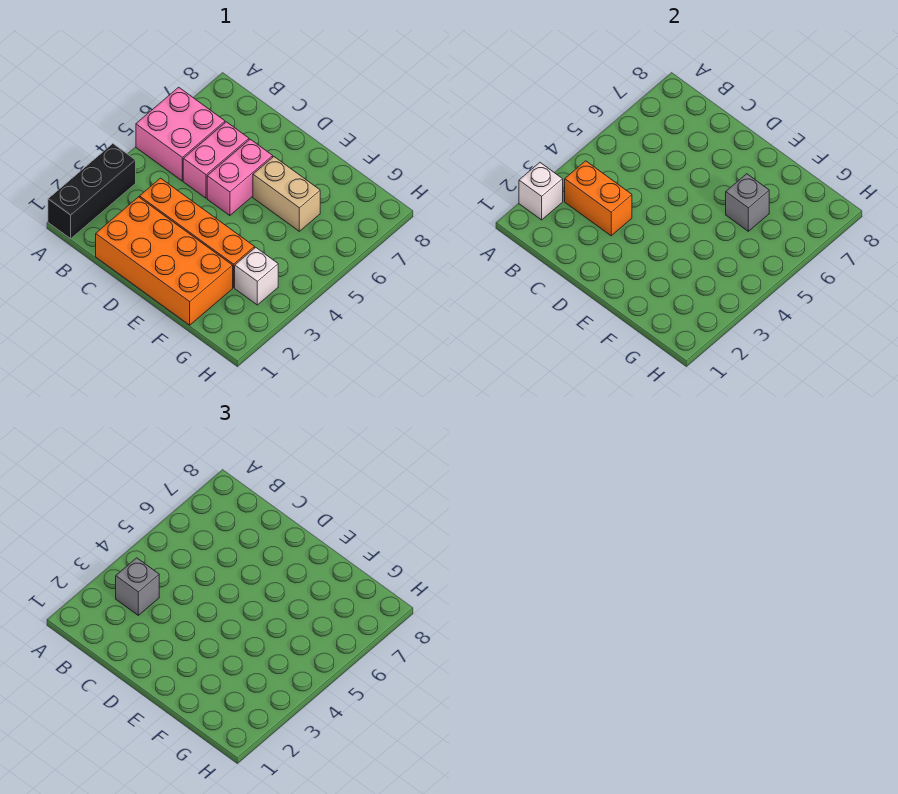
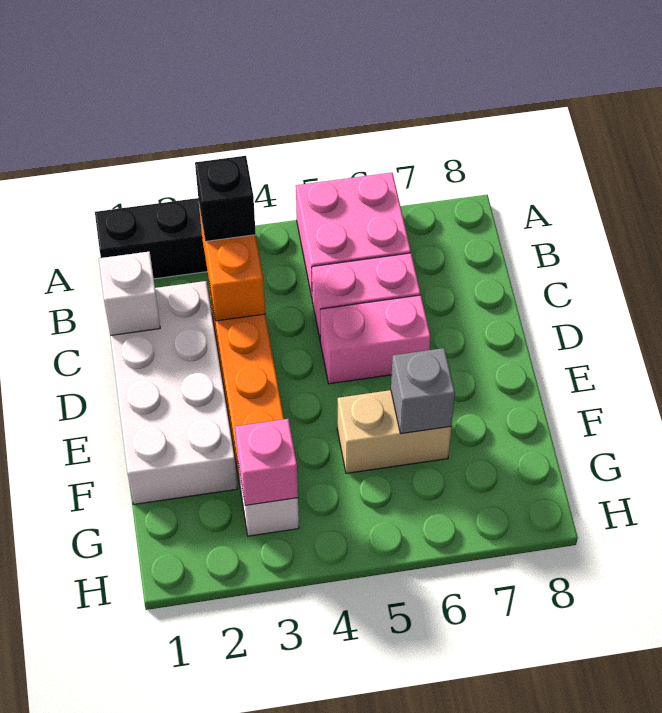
white 1x1 brick [519,163,563,220] -> white 1x1 brick moved to [99,252,160,336]
grey 1x1 brick [116,558,159,615] -> black 1x1 brick [195,156,256,241]
orange 2x4 brick [96,197,233,325] -> white 2x4 brick [110,281,237,504]
tan 1x2 brick [253,157,320,231] -> tan 1x2 brick turned to [337,390,451,473]
none -> pink 1x1 brick [235,419,298,505]

